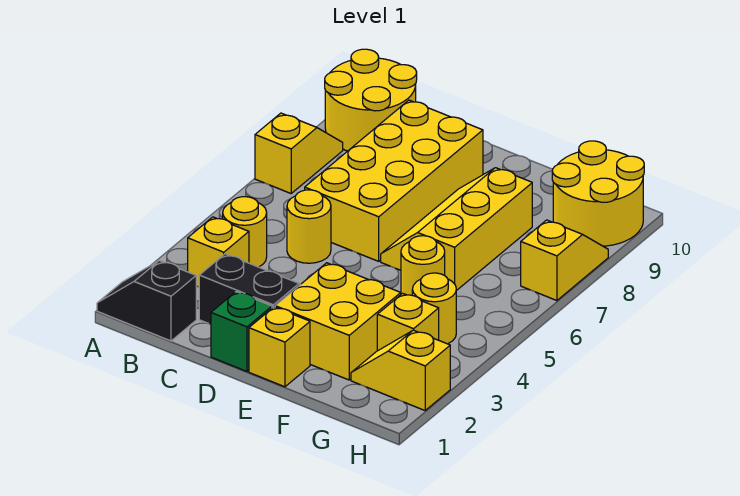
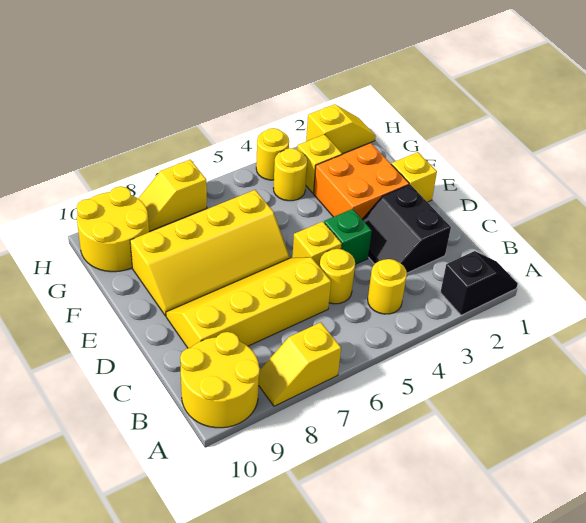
black 1x2 slope [97,261,196,341] -> black 1x2 slope turned to [440,251,518,315]
yellow 1x1 brick [188,217,249,287] -> yellow 1x1 brick moved to [292,222,342,267]
yellow 2x4 brick [305,100,483,261] -> yellow 2x4 slope [166,257,331,348]
green 1x1 brick [211,292,272,371] -> green 1x1 brick moved to [324,209,372,264]
yellow 2x2 brick [275,263,401,380] -> orange 2x2 brick [314,143,409,219]
yellow 2x3 slope [381,168,532,291] -> yellow 2x4 slope [130,190,290,316]
yellow 1x1 round brick [401,236,445,295] -> yellow 1x1 round brick moved to [256,128,289,180]
yellow 1x2 slope [351,330,450,410] -> yellow 1x2 slope turned to [306,104,376,154]

